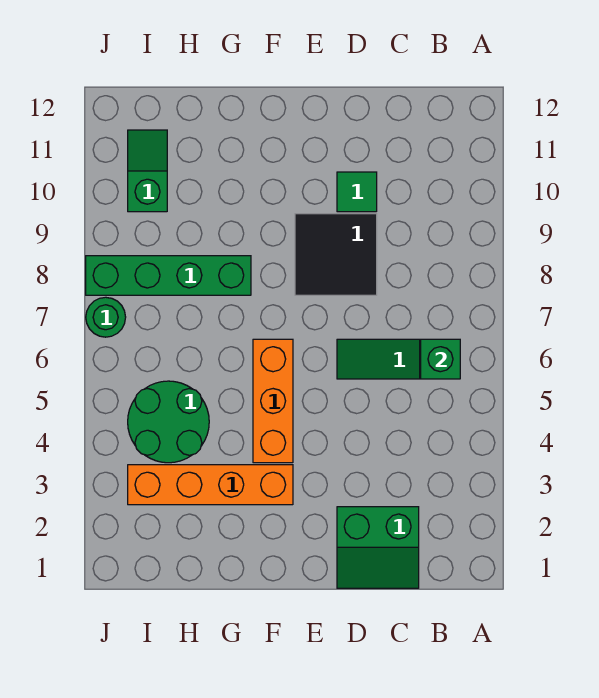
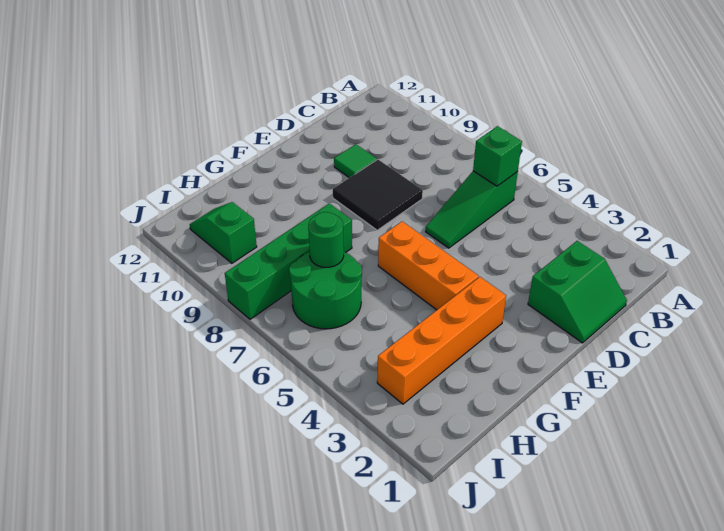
green 2x2 round brick [128,381,209,463] -> green 2x2 round brick moved to [289,252,362,329]
green 1x1 round brick [86,297,126,337] -> green 1x1 round brick moved to [308,212,344,267]

